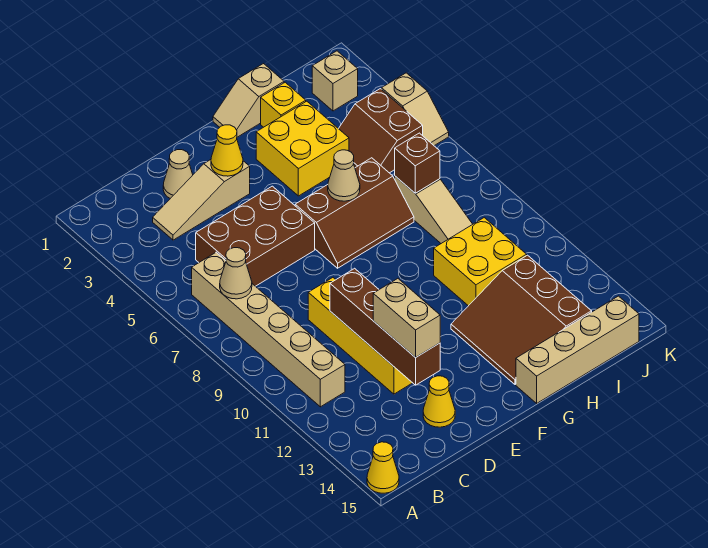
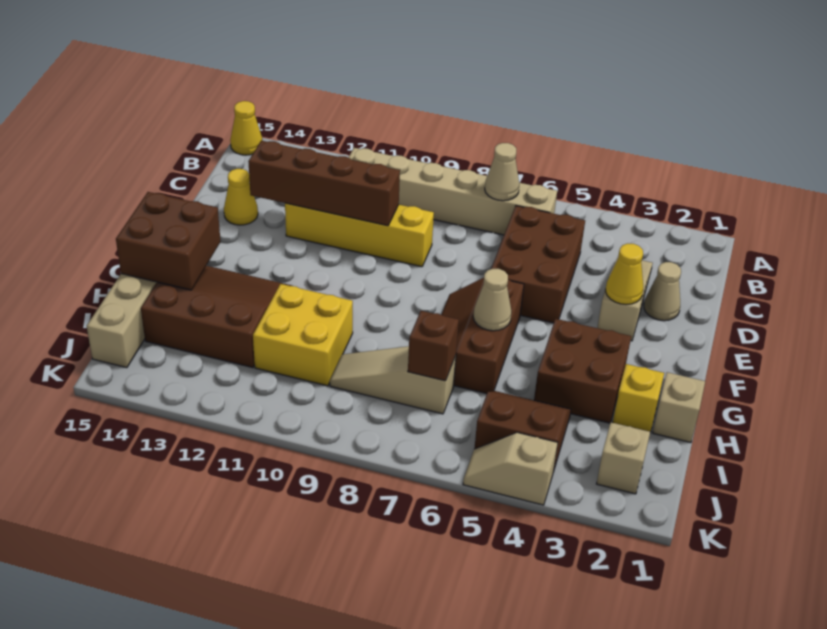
tan 1x2 brick [373,279,440,358] -> none
yellow 2x2 brick [256,101,349,196] -> brown 2x2 brick [534,319,631,423]
none -> brown 2x2 brick [116,192,221,290]

